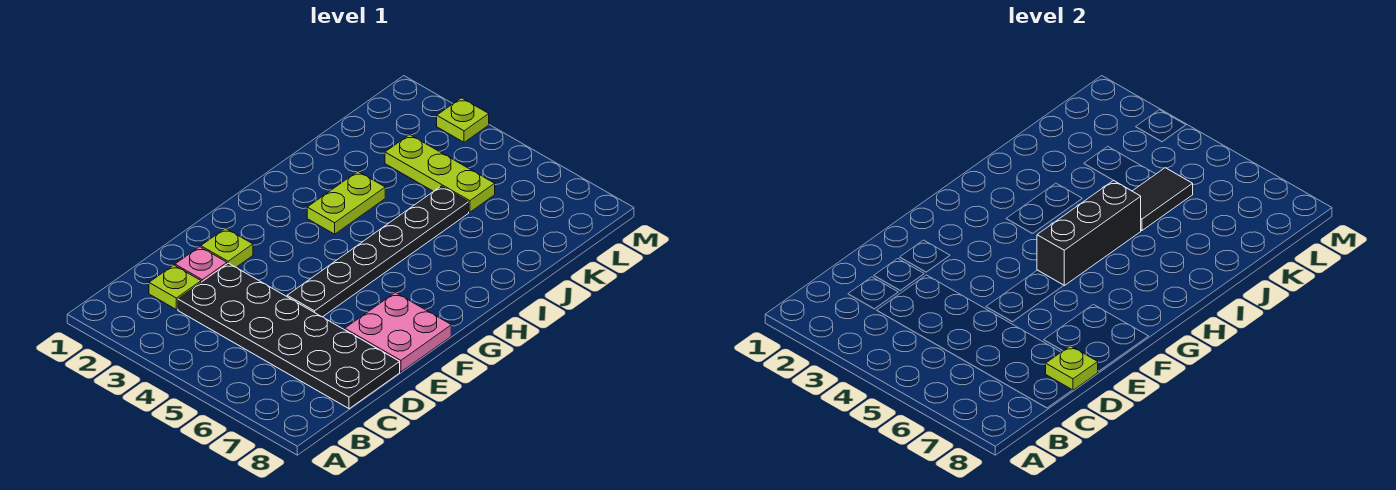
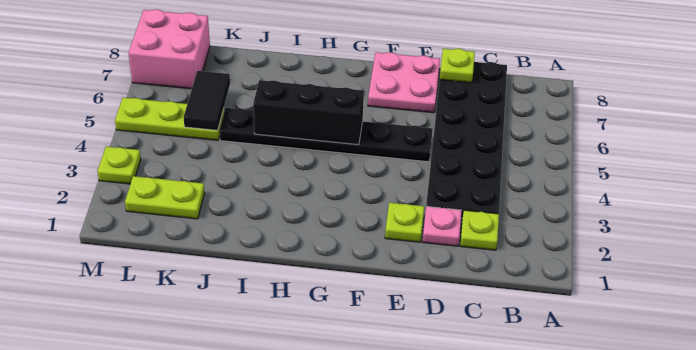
lime 1x2 plate [307,172,385,234] -> lime 1x2 plate moved to [125,176,204,219]
black 1x2 tile [1133,168,1193,230] -> black 1x2 tile turned to [184,71,230,130]
lime 1x3 plate [385,135,495,212] -> lime 1x3 plate turned to [115,98,224,140]
none -> pink 2x2 brick [129,9,210,89]

